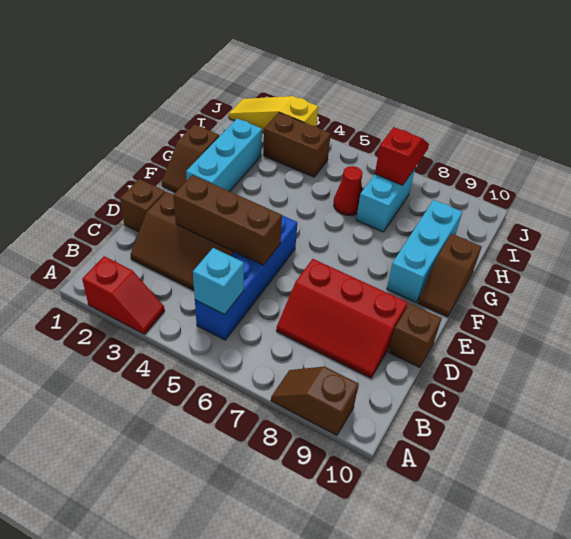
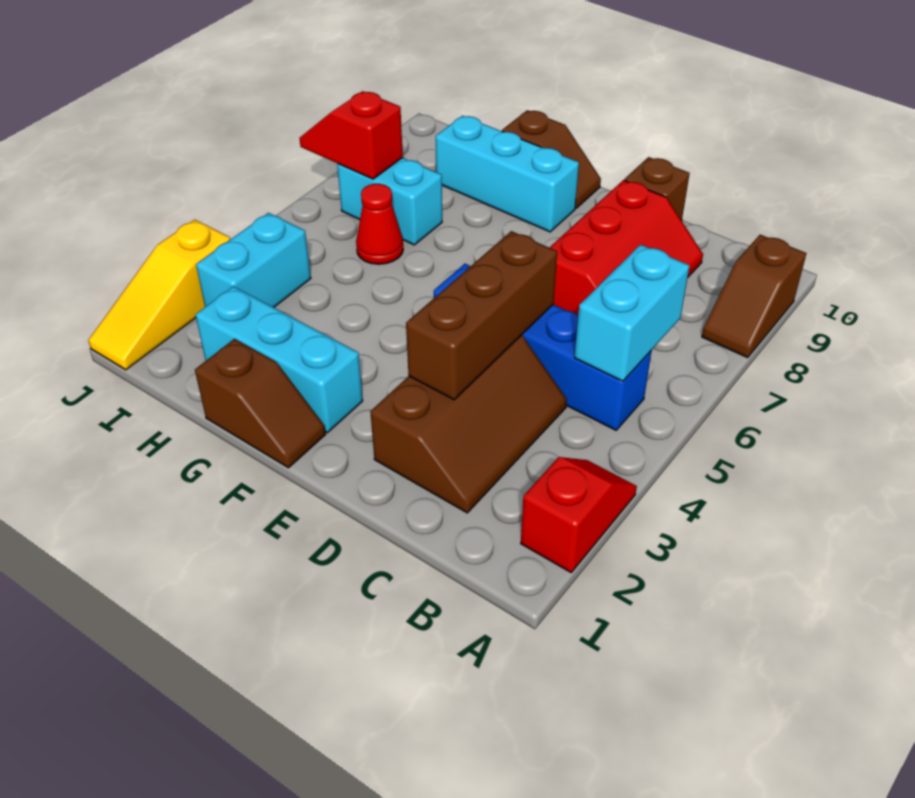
cyan 1x1 brick [193,248,244,314] -> cyan 1x2 brick [574,245,690,381]
brown 1x1 brick [120,179,165,232] -> none
brown 1x2 brick [263,113,331,177] -> cyan 1x2 brick [196,213,311,307]

